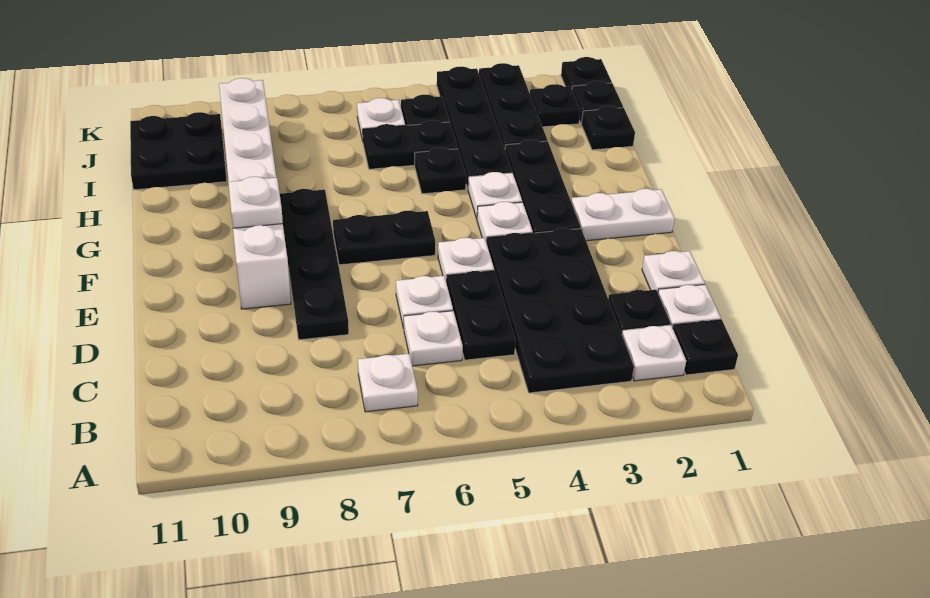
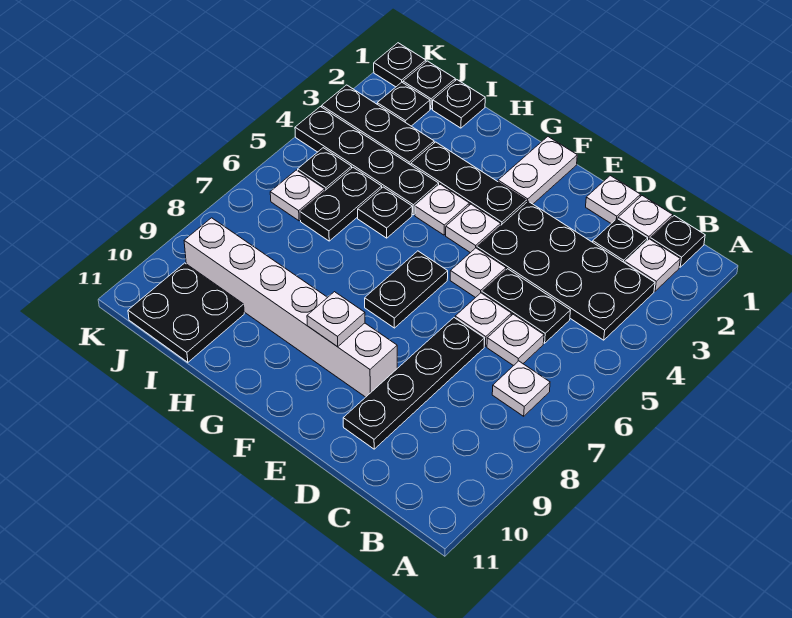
black 1x4 plate [280,189,349,340] -> black 1x4 plate turned to [343,318,485,449]

